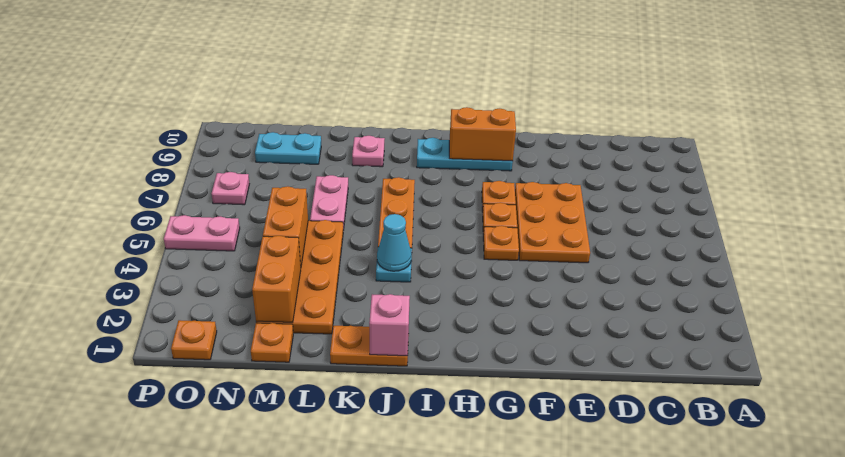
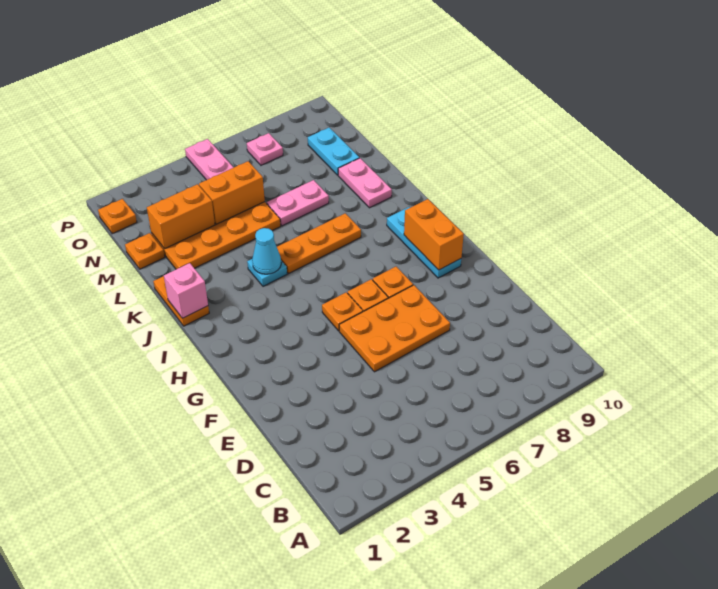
pink 1x1 plate [352,136,385,167] -> pink 1x2 plate [338,158,392,208]

